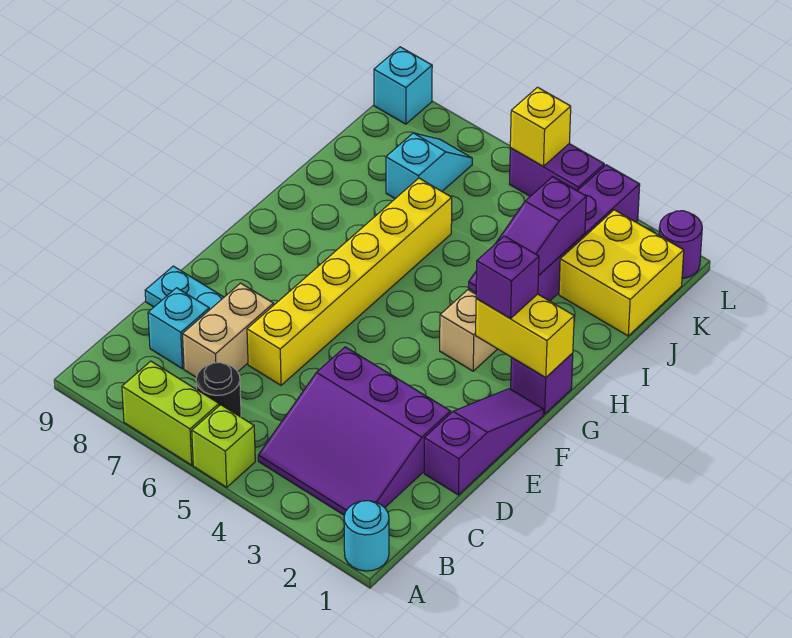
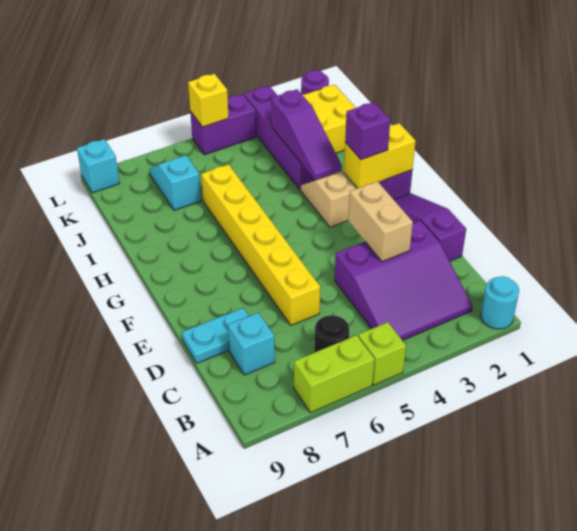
tan 1x2 brick [183,283,274,377] -> tan 1x2 brick moved to [348,181,413,262]

